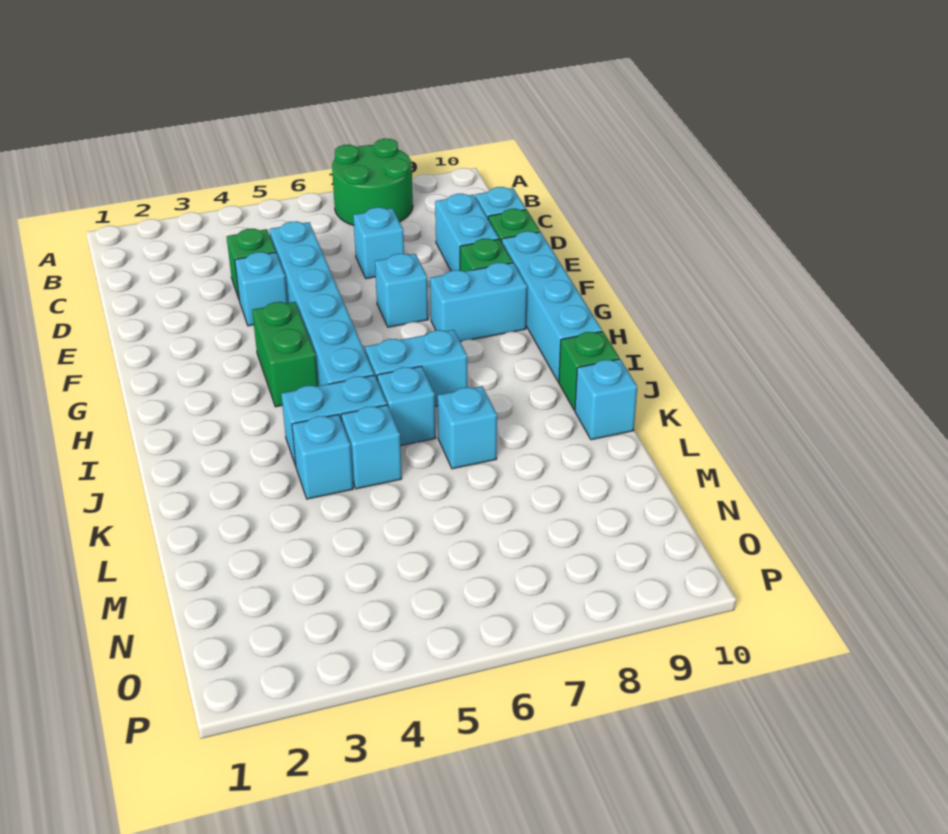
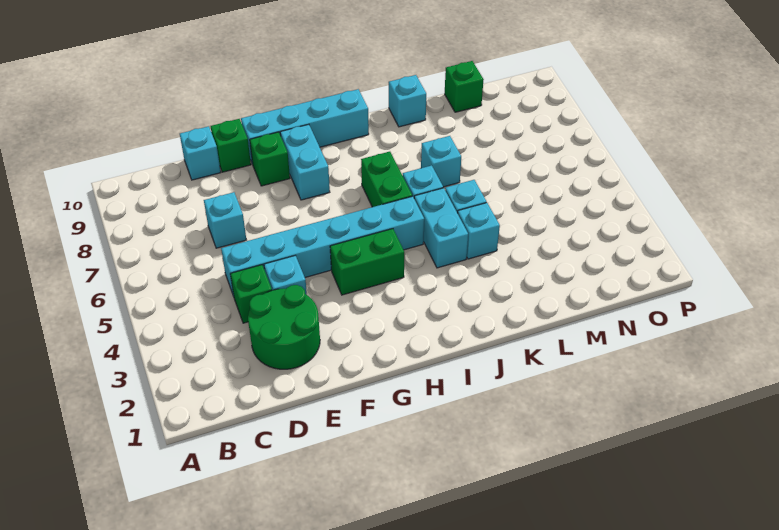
green 2x2 round brick [332,139,413,225] -> green 2x2 round brick moved to [248,285,320,369]
cyan 1x2 brick [435,194,499,271] -> none
cyan 1x1 brick [375,254,428,327] -> none
cyan 1x2 brick [365,330,467,406] -> green 1x2 brick [361,152,412,207]
green 1x1 brick [559,331,619,410] -> green 1x1 brick moved to [445,61,484,112]

